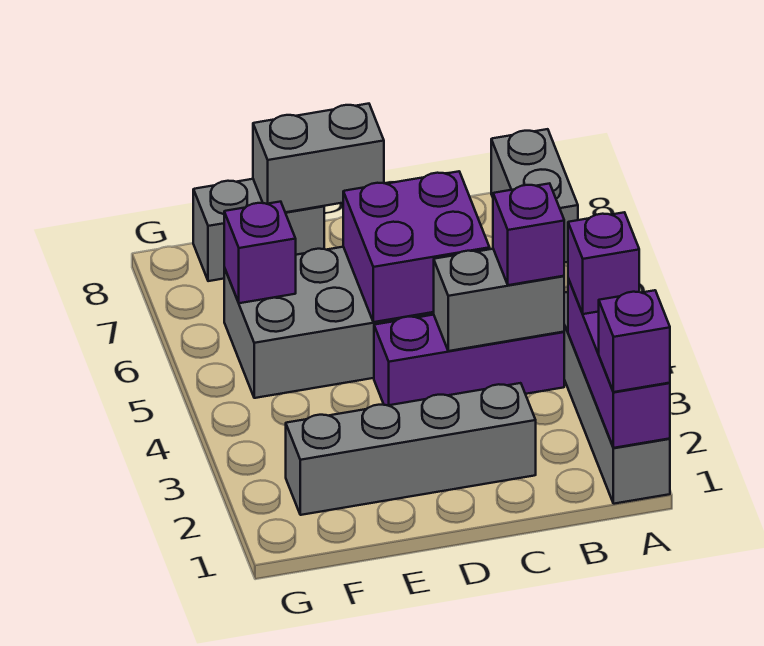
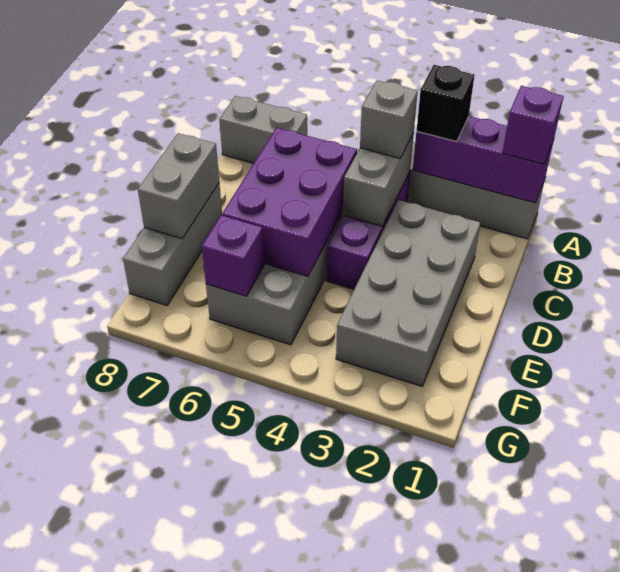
purple 1x1 brick [568,212,639,314] -> black 1x1 brick [417,65,475,142]
purple 1x1 brick [493,183,564,285] -> grey 1x1 brick [360,81,418,158]
grey 1x4 brick [286,383,536,515] -> grey 2x4 brick [336,200,480,386]
purple 2x2 brick [343,171,490,322] -> purple 2x3 brick [222,128,357,276]
grey 1x2 brick [193,179,324,281] -> grey 1x3 brick [123,183,222,305]

